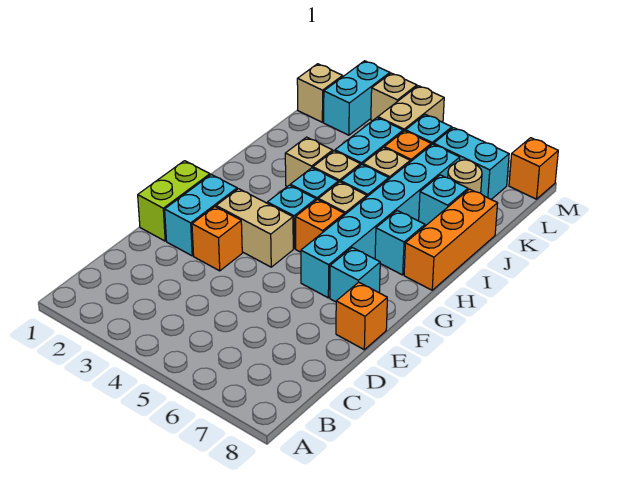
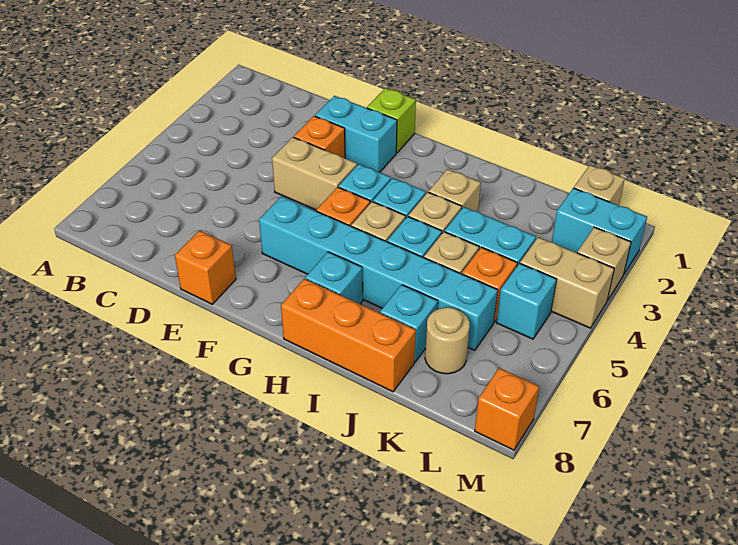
lime 1x2 brick [138,161,210,241] -> lime 1x1 brick [367,88,416,153]
tan 1x2 brick [216,189,293,267] -> tan 1x2 brick turned to [272,137,357,210]
cyan 1x1 brick [330,248,380,302] -> none
cyan 1x2 brick [434,128,509,199] -> none

